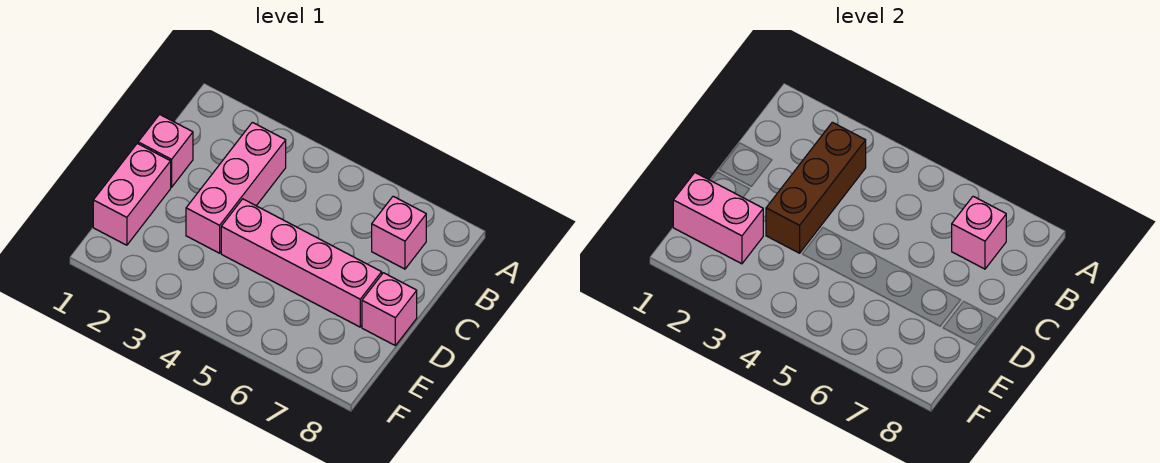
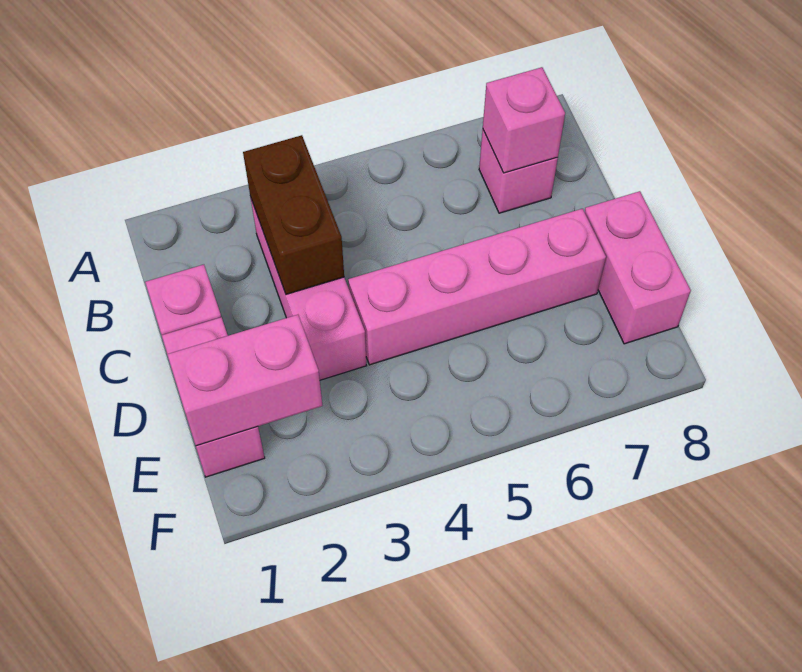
brown 1x3 brick [766,122,866,253] -> brown 1x2 brick [243,135,344,294]
pink 1x1 brick [362,273,417,345] -> pink 1x2 brick [585,191,691,344]

